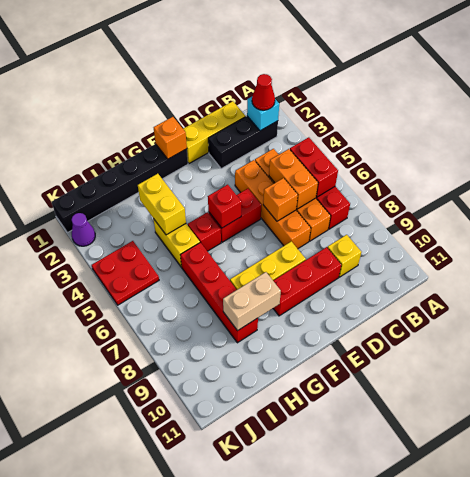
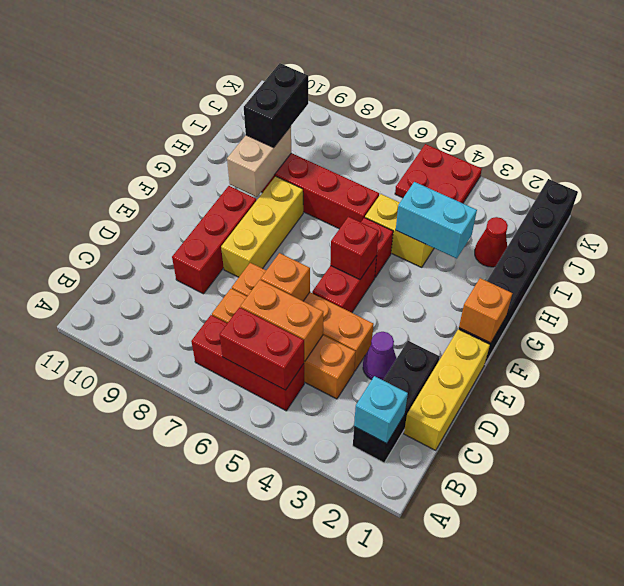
red 1x1 cone [252,74,275,110] -> red 1x1 cone moved to [475,217,508,267]
yellow 1x1 brick [328,235,361,277] -> none
yellow 1x2 brick [138,174,186,235] -> cyan 1x2 brick [396,182,477,259]
none -> black 1x2 brick [244,63,308,147]
purple 1x1 cone [72,213,95,246] -> purple 1x1 cone moved to [363,332,397,380]

